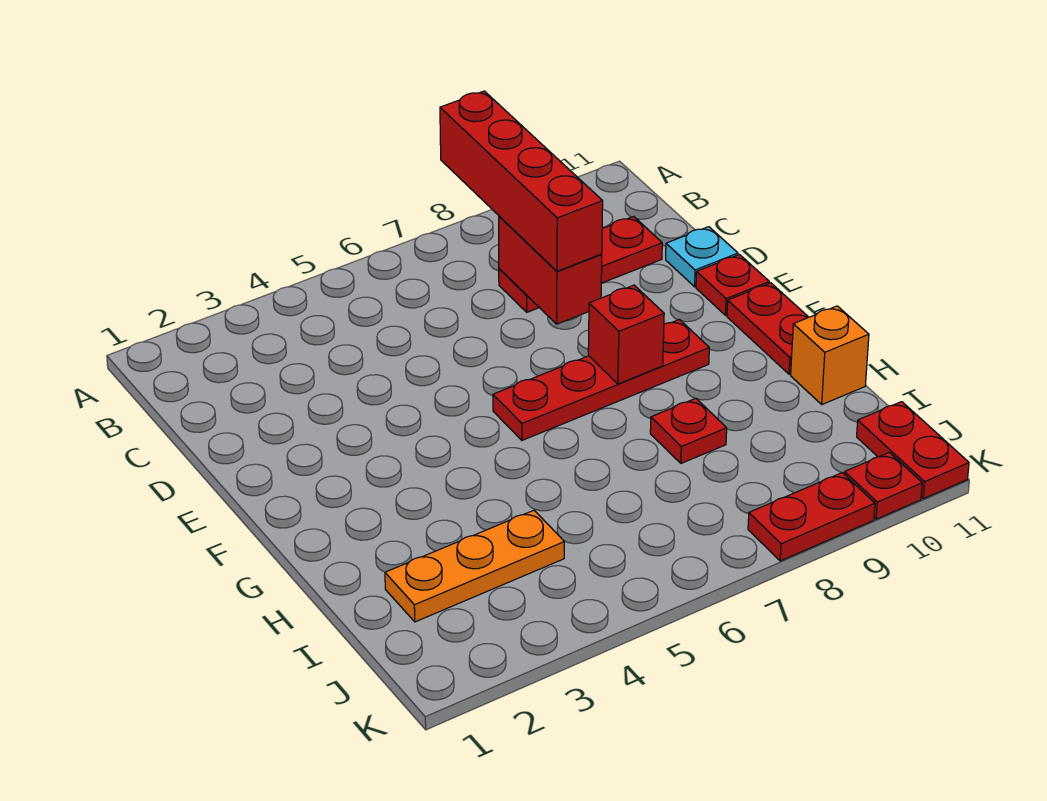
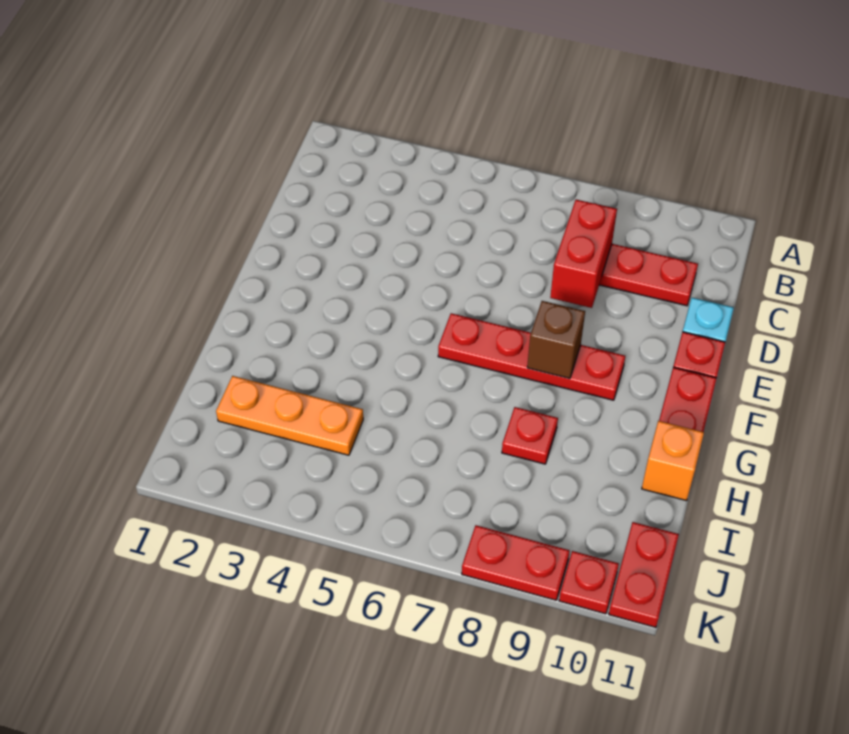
red 1x4 brick [440,91,603,271] -> none
red 1x1 brick [588,285,664,384] -> brown 1x1 brick [527,301,585,379]

